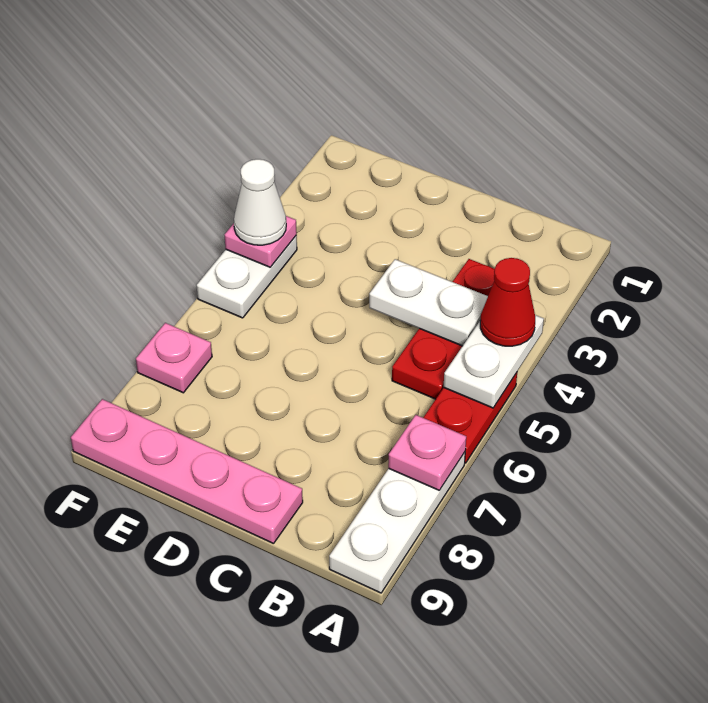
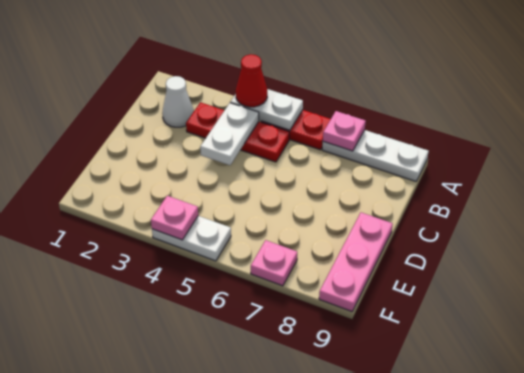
pink 1x4 plate [71,399,303,544] -> pink 1x3 plate [319,212,393,311]
white 1x1 cone [234,159,286,245] -> white 1x1 cone moved to [162,76,194,127]

